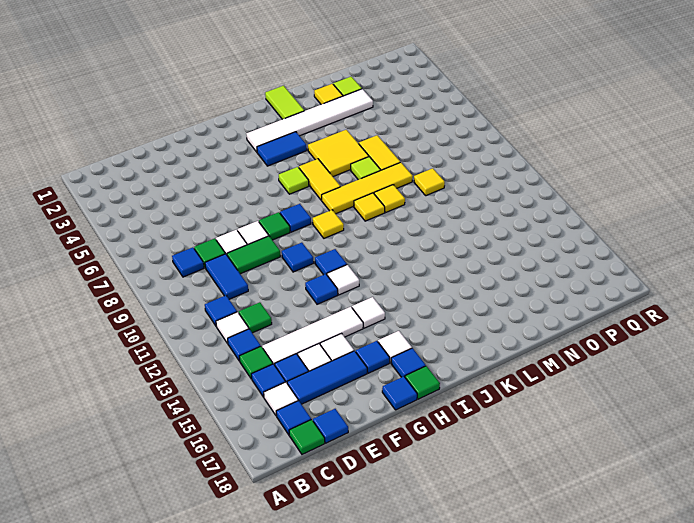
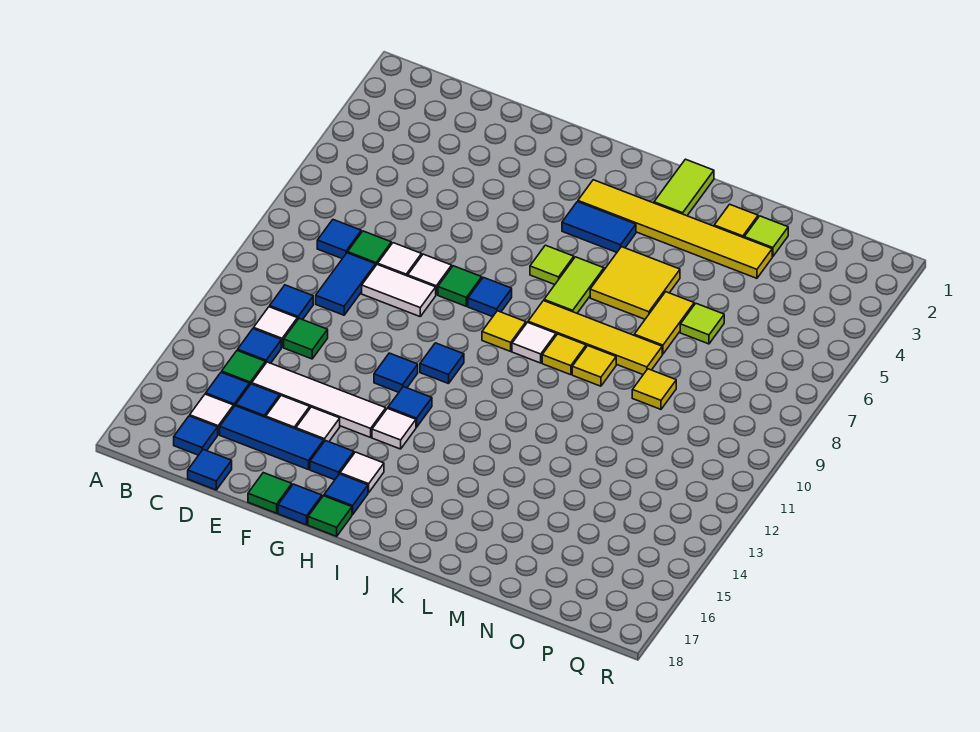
green 1x1 tile [289,419,325,454] -> green 1x1 tile moved to [248,473,292,513]
green 1x2 tile [227,236,280,274] -> white 1x2 tile [362,264,436,316]
blue 1x1 tile [282,243,314,272] -> blue 1x1 tile moved to [388,387,432,427]
white 1x1 tile [327,265,359,295] -> white 1x1 tile moved to [512,322,556,363]
white 1x6 tile [247,89,373,152] -> yellow 1x6 tile [578,180,772,278]
yellow 1x2 tile [299,159,341,200] -> lime 1x2 tile [544,257,604,313]
lime 1x1 tile [351,157,381,180] -> lime 1x1 tile moved to [680,304,724,344]

